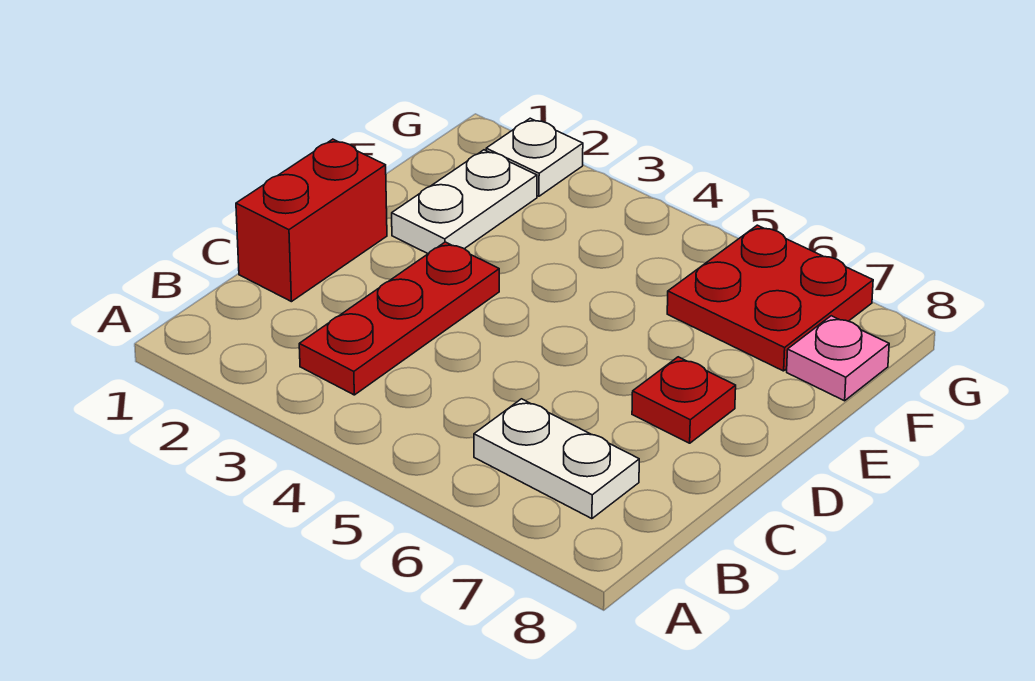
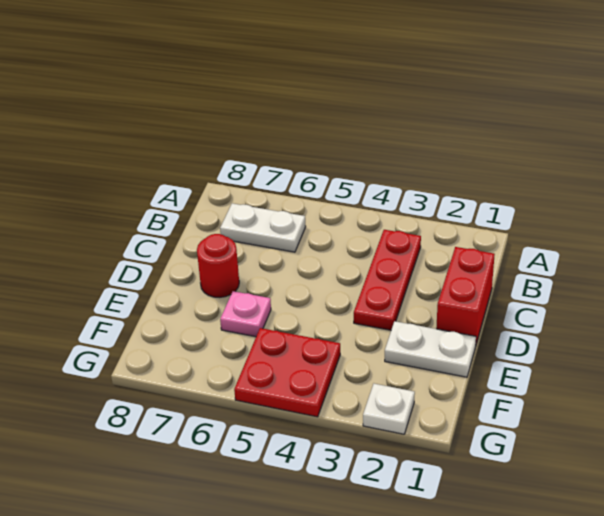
red 1x1 plate [632,357,736,443] -> red 1x1 round brick [197,234,239,297]
white 1x2 plate [392,150,537,254] -> white 1x2 plate turned to [385,321,476,377]
red 2x2 plate [667,225,873,371] -> red 2x2 plate moved to [234,328,340,417]
pink 1x1 plate [787,316,889,401] -> pink 1x1 plate moved to [220,291,271,337]

